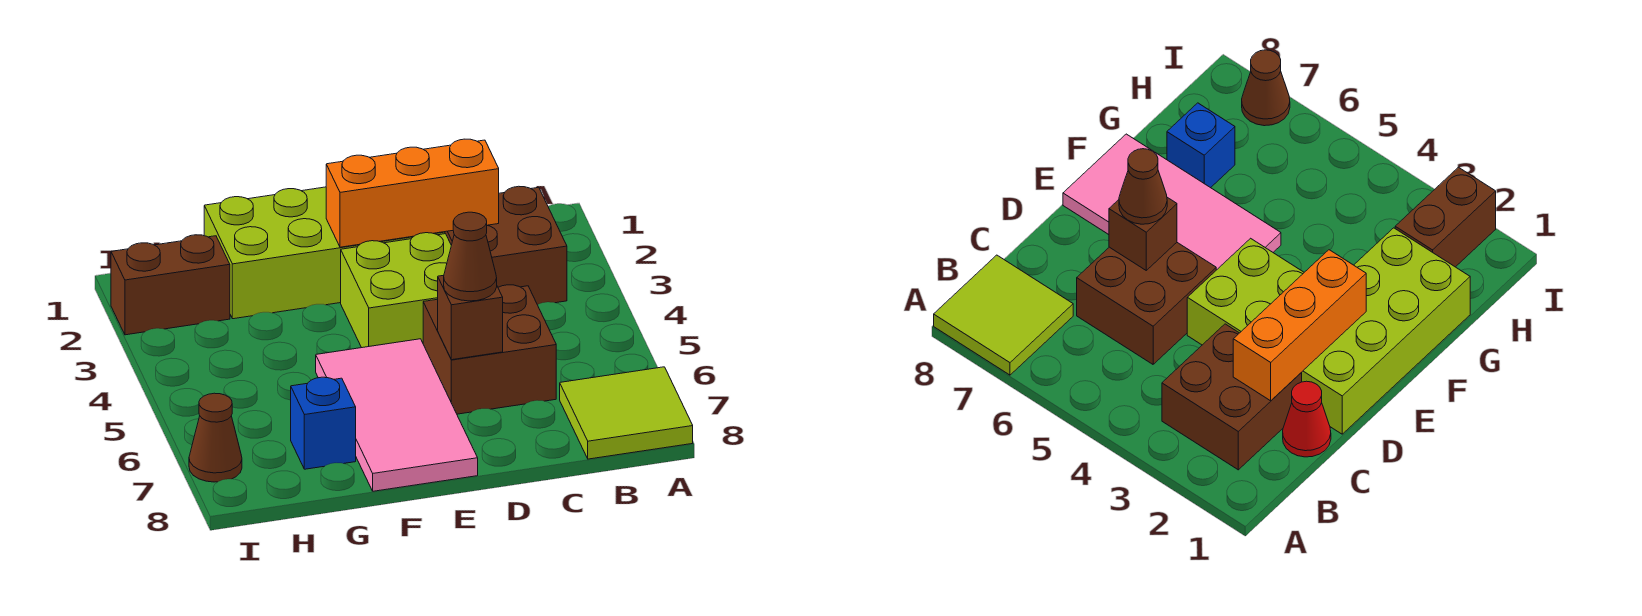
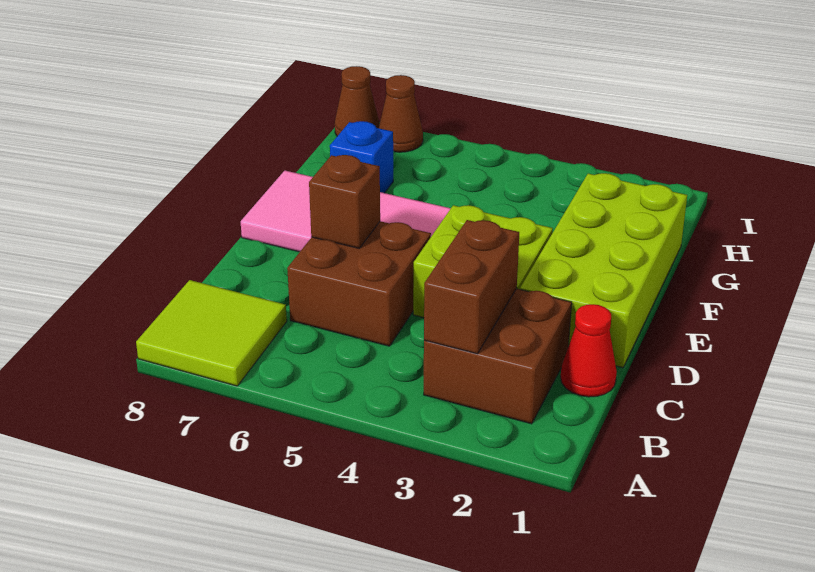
orange 1x3 brick [326,139,499,247] -> none
brown 1x1 cone [444,212,497,301] -> brown 1x1 cone moved to [335,66,379,136]
brown 1x2 brick [111,235,230,335] -> brown 1x2 brick moved to [424,220,519,354]

